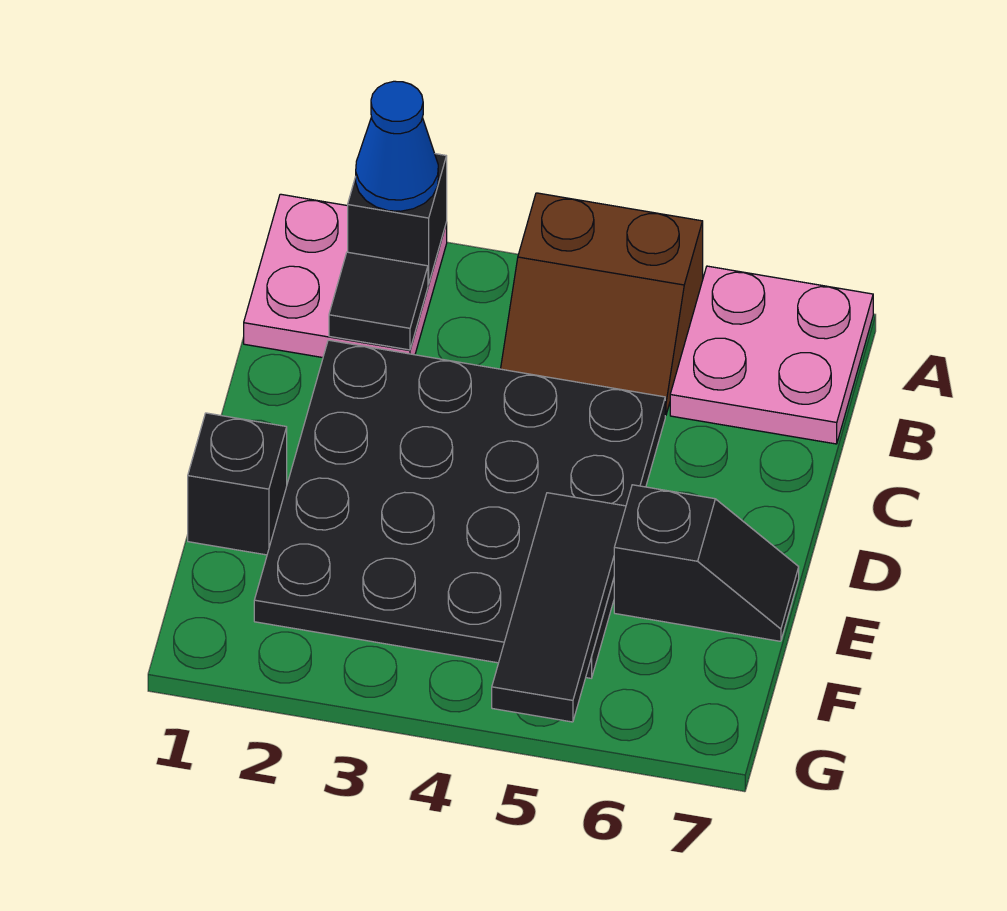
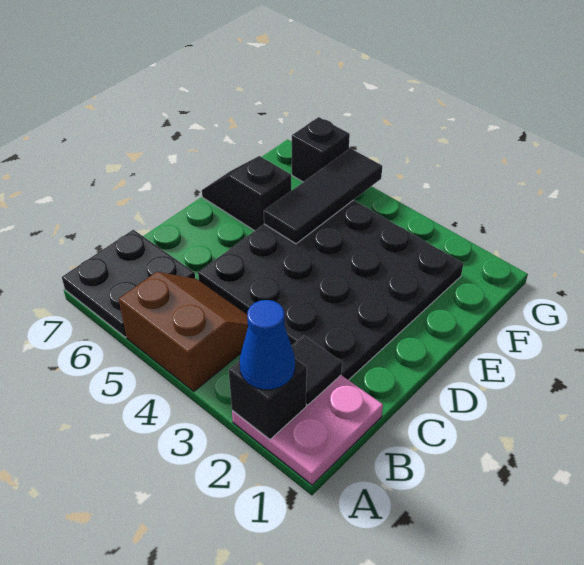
pink 2x2 plate [670,266,873,444] -> black 2x2 plate [62,230,195,337]
black 1x1 brick [188,413,287,555] -> black 1x1 brick moved to [292,117,350,182]

